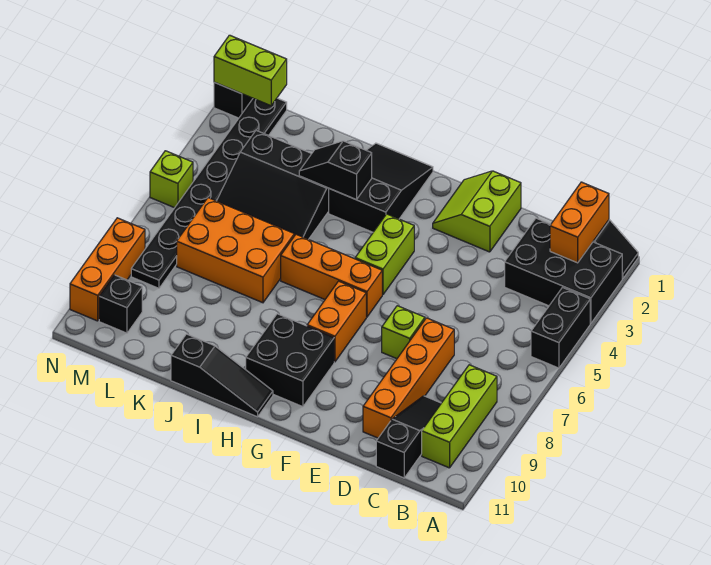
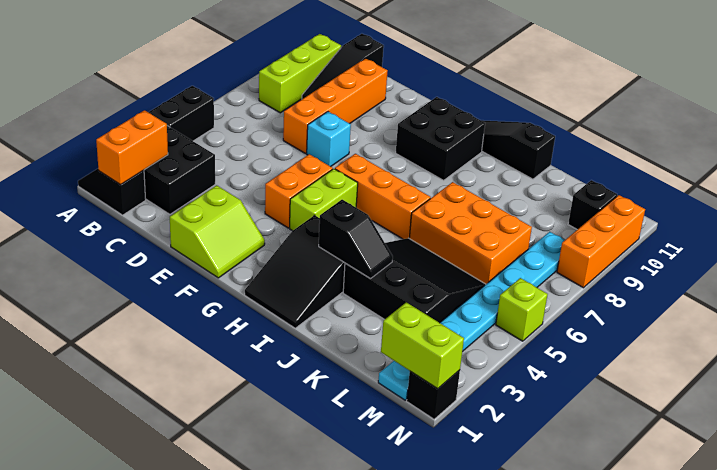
lime 1x1 brick [382,306,425,359] -> cyan 1x1 brick [307,112,351,167]
orange 1x2 brick [307,281,366,362] -> orange 1x2 brick moved to [265,154,333,228]
black 1x8 plate [131,98,287,288] -> cyan 1x8 plate [378,232,565,400]

